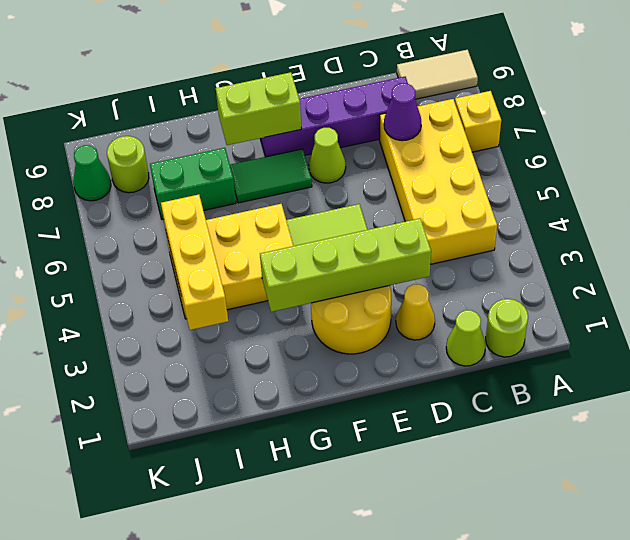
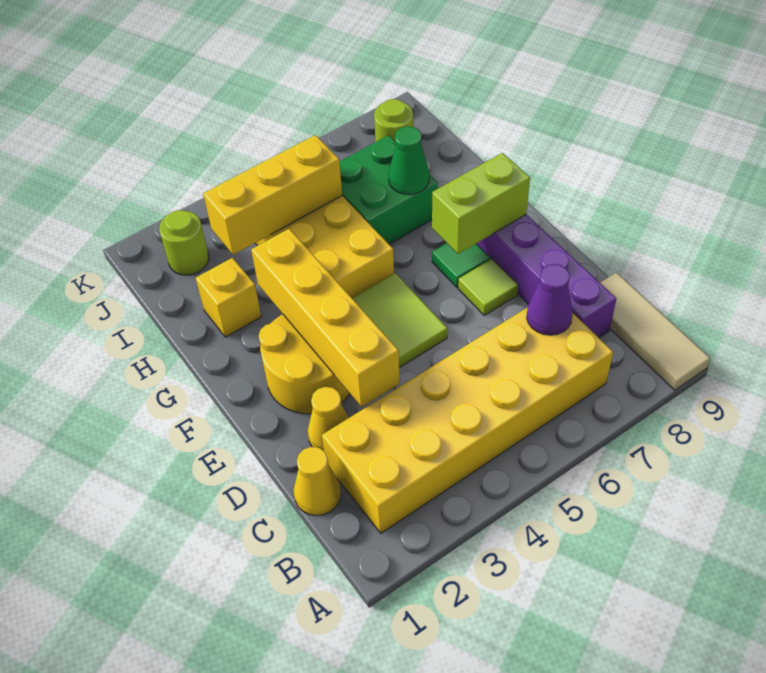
yellow 1x1 brick [455,91,501,152] -> yellow 1x1 brick moved to [196,258,261,337]
tan 1x2 tile [397,50,478,99] -> tan 1x3 tile [600,272,710,390]
lime 1x1 round brick [486,299,528,357] -> lime 1x1 round brick moved to [159,210,209,275]
yellow 2x4 brick [379,99,497,264] -> yellow 2x6 brick [322,307,613,533]
lime 1x1 cone [446,310,486,366] -> yellow 1x1 cone [294,447,341,516]
lime 1x4 brick [260,218,431,312] -> yellow 1x4 brick [251,229,400,407]
lime 1x1 cone [309,128,346,183] -> lime 1x1 tile [458,259,518,315]
green 1x2 tile [230,149,312,203] -> green 1x1 tile [432,243,490,287]
lime 1x2 brick [216,72,301,145] -> lime 1x2 brick turned to [432,153,530,254]
green 1x2 brick [150,148,236,219] -> green 2x2 brick [339,135,438,244]
green 1x1 cone [73,145,111,201] -> green 1x1 cone moved to [388,126,430,194]

